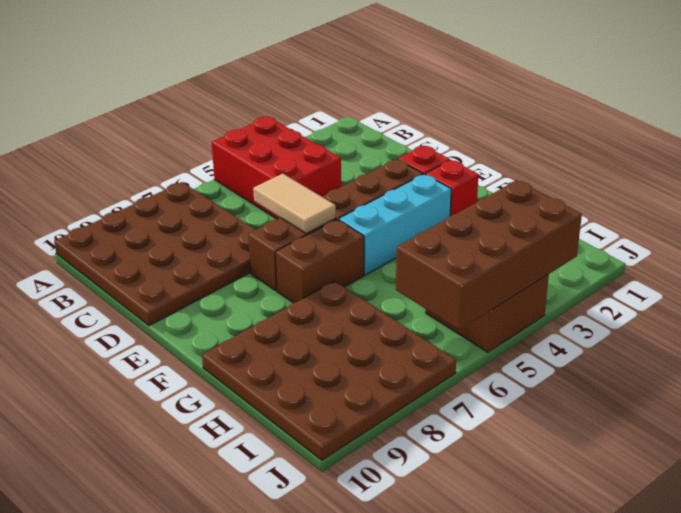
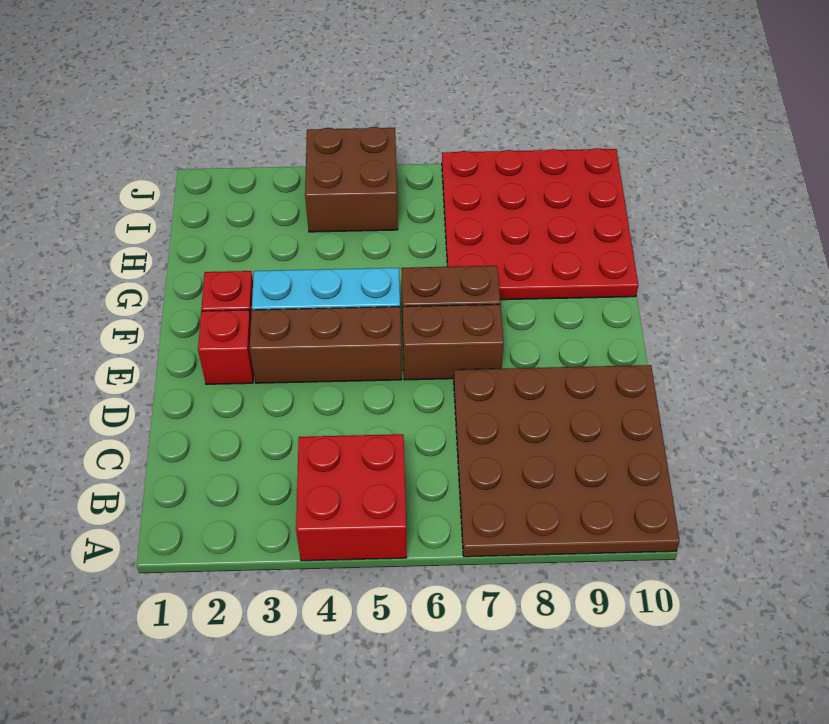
red 2x3 brick [211,117,341,219] -> red 2x2 brick [296,434,407,561]
tan 1x2 tile [253,174,336,233] -> none
brown 4x4 plate [202,281,456,460] -> red 4x4 plate [442,148,638,300]
brown 2x4 brick [396,180,582,330] -> none

